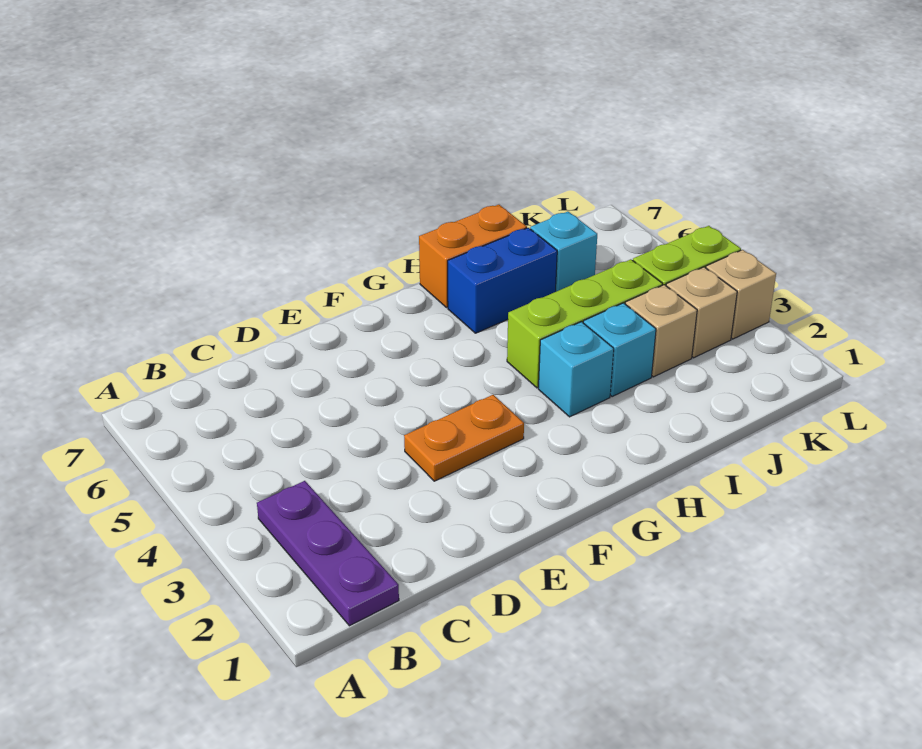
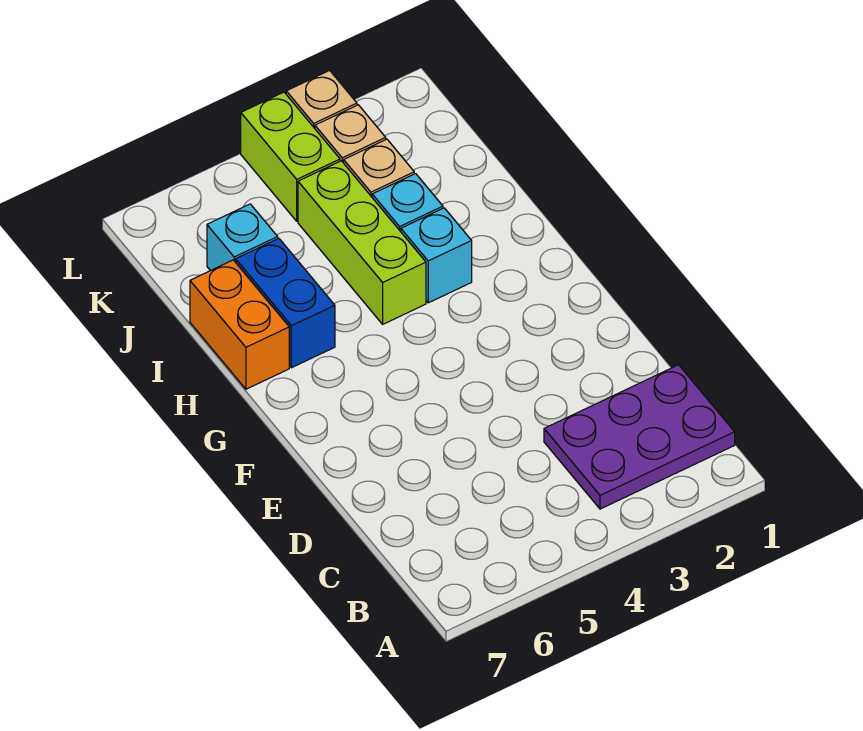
purple 1x3 plate [257,481,399,626] -> purple 2x3 plate [544,365,735,509]
orange 1x2 plate [404,395,524,481] -> none

